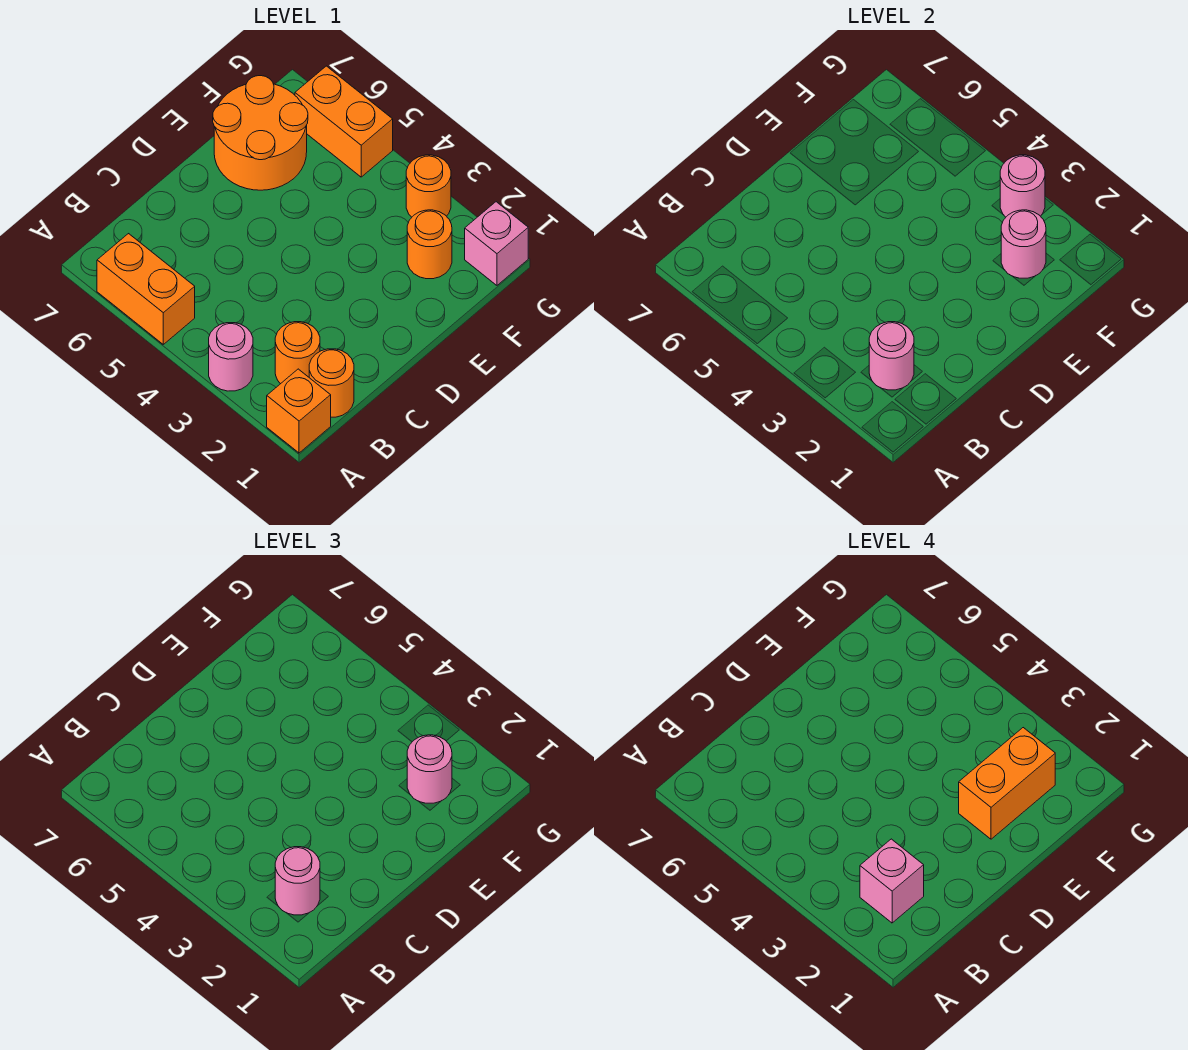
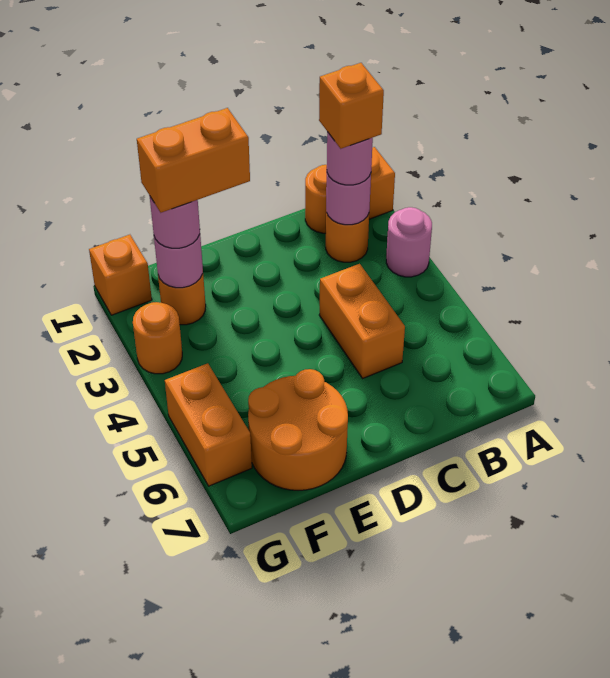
orange 1x2 brick [97,234,195,344] -> orange 1x2 brick moved to [319,264,405,378]
pink 1x1 brick [860,839,924,923] -> orange 1x1 brick [319,63,384,149]
pink 1x1 brick [465,202,528,285] -> orange 1x1 brick [89,235,152,315]
pink 1x1 round brick [1000,155,1045,217] -> none

